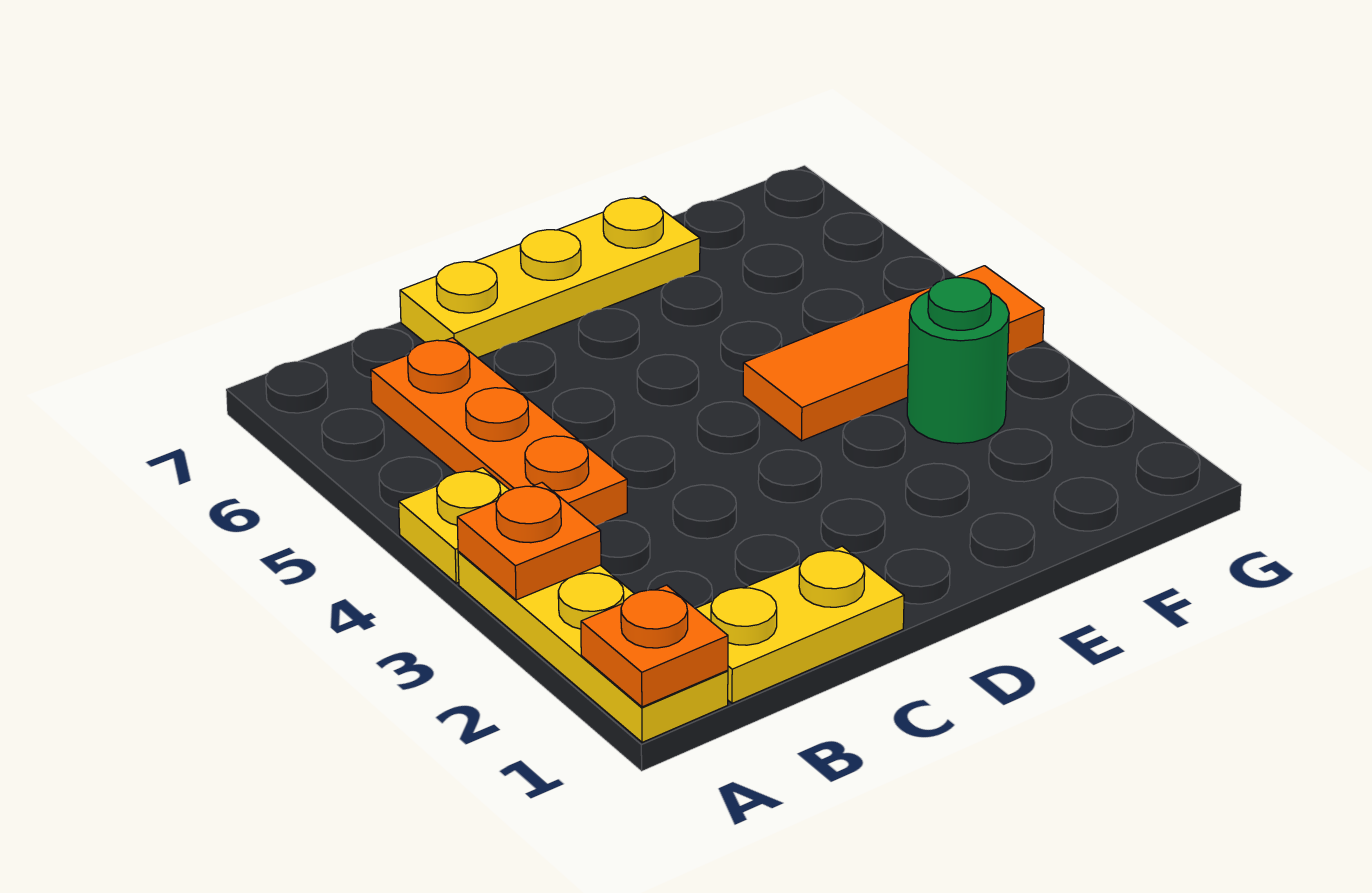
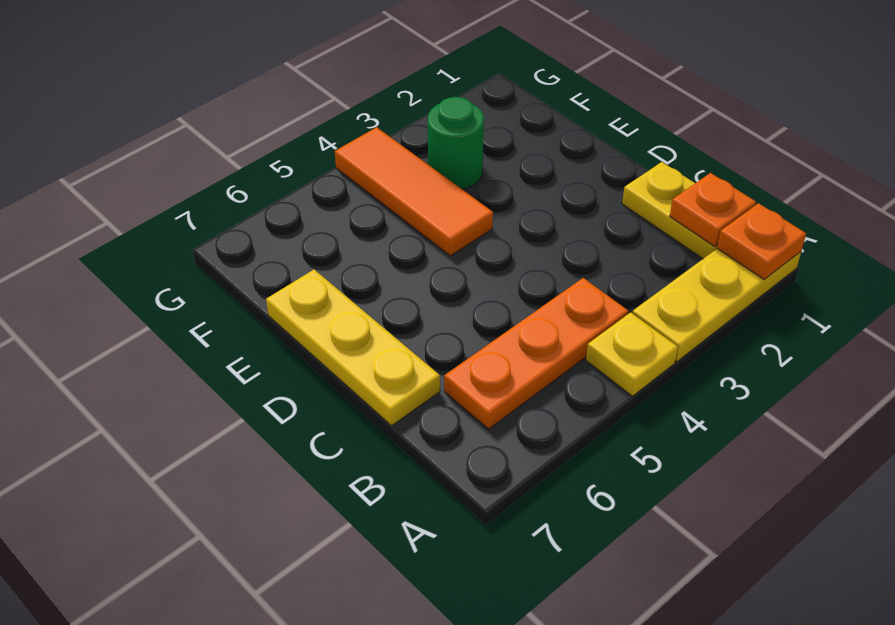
orange 1x1 plate [457,483,601,600] -> orange 1x1 plate moved to [670,173,756,246]

